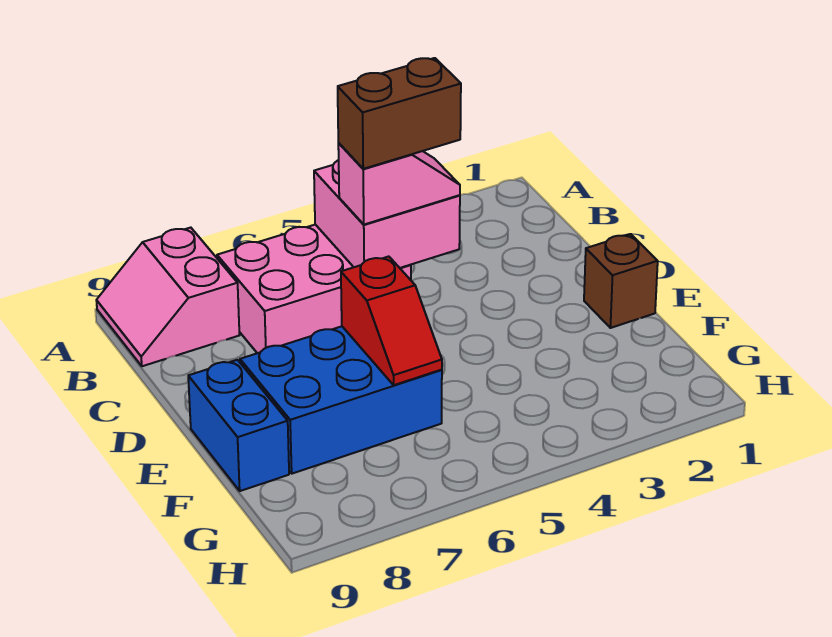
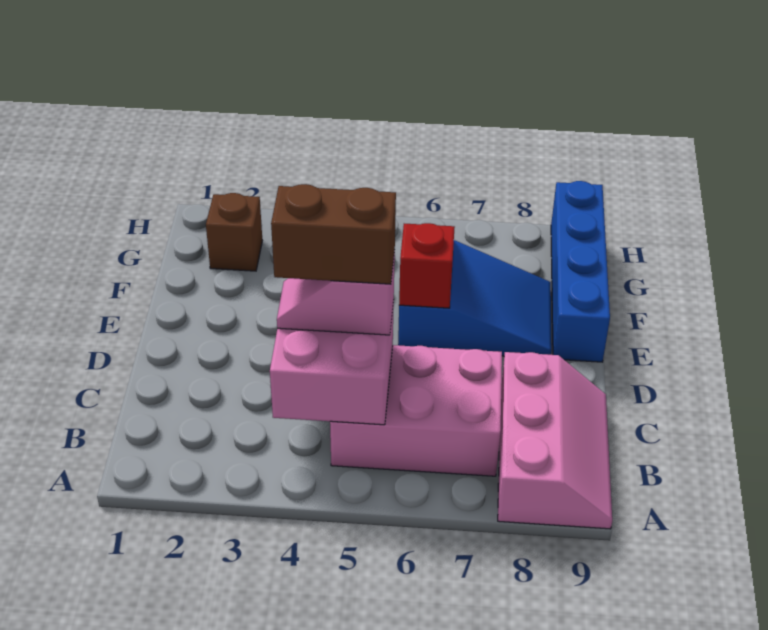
pink 2x2 slope [96,228,239,366] -> pink 2x3 slope [498,352,612,529]
brown 1x1 brick [584,234,658,328] -> brown 1x1 brick moved to [206,193,262,271]
blue 2x3 brick [240,326,442,474] -> blue 2x3 slope [398,240,552,356]
blue 1x2 brick [188,360,289,491] -> blue 1x4 brick [551,181,610,362]

